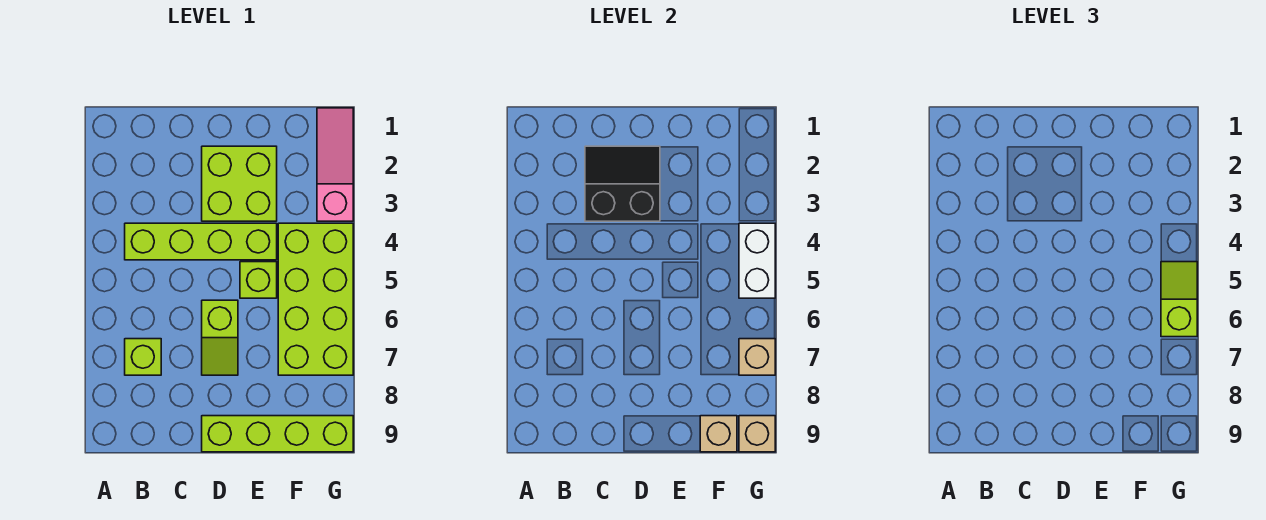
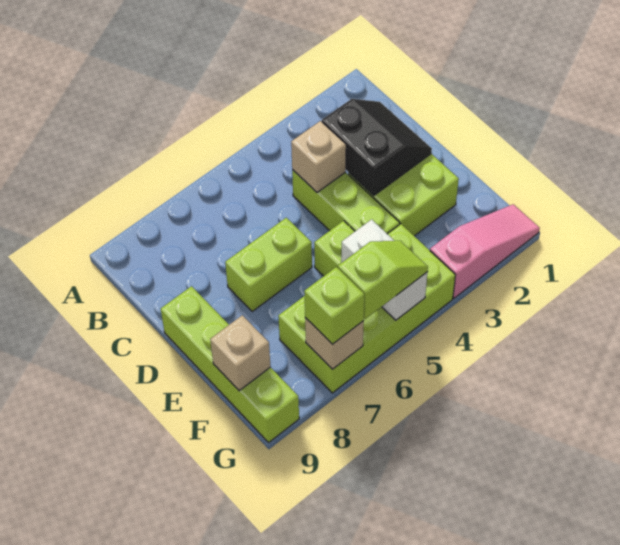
lime 1x4 brick [125,223,277,260] -> lime 1x3 brick [292,170,400,234]
lime 1x1 brick [125,339,161,375] -> lime 1x1 brick moved to [304,267,364,344]
lime 1x2 slope [202,300,238,375] -> lime 1x2 brick [225,218,312,312]
white 1x2 brick [739,223,775,298] -> white 1x2 brick turned to [341,219,427,320]
tan 1x1 brick [739,416,775,452] -> tan 1x1 brick moved to [291,121,346,192]

